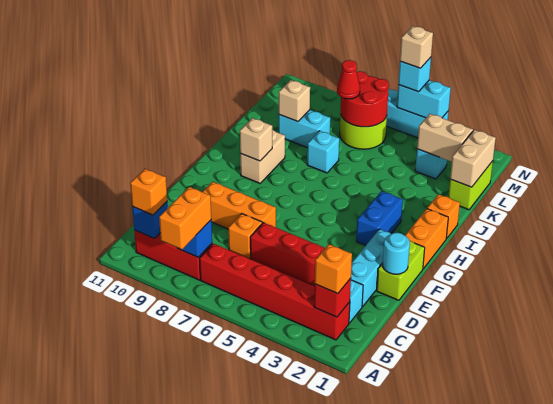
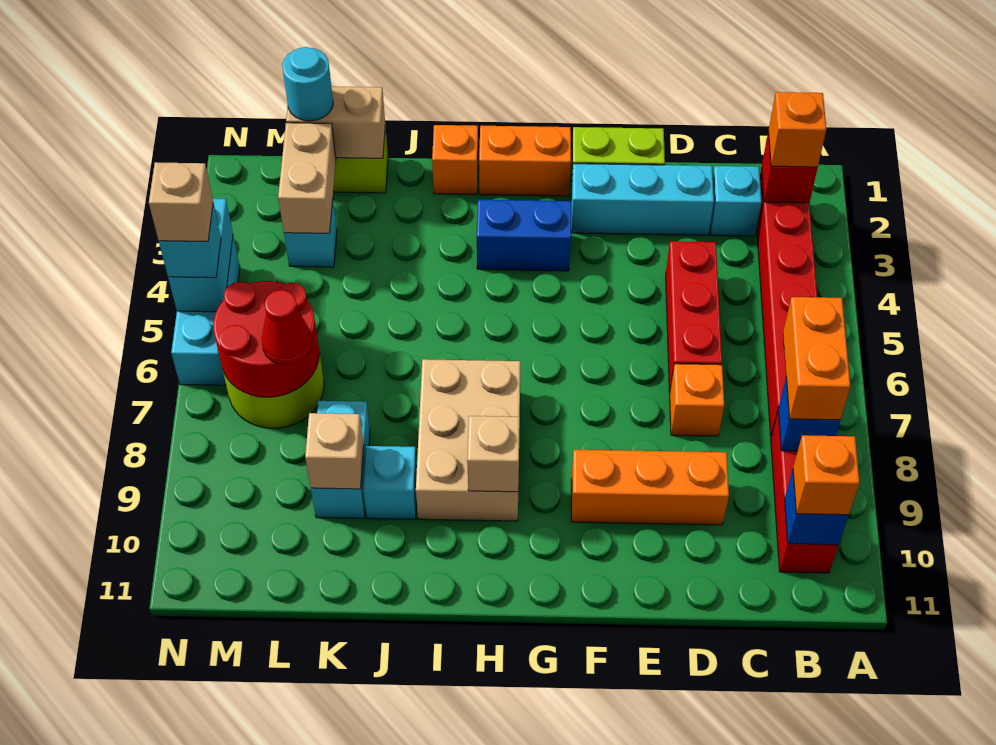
orange 1x2 brick [159,187,211,249] -> orange 1x2 brick turned to [783,297,850,420]
cyan 1x1 round brick [383,233,410,274] -> cyan 1x1 round brick moved to [282,47,333,121]
orange 1x3 brick [203,182,276,229] -> orange 1x3 brick turned to [571,450,729,525]
tan 1x2 brick [240,130,285,183] -> tan 2x3 brick [416,359,521,521]
cyan 1x1 brick [307,131,339,173] -> cyan 1x1 brick moved to [363,446,417,519]

